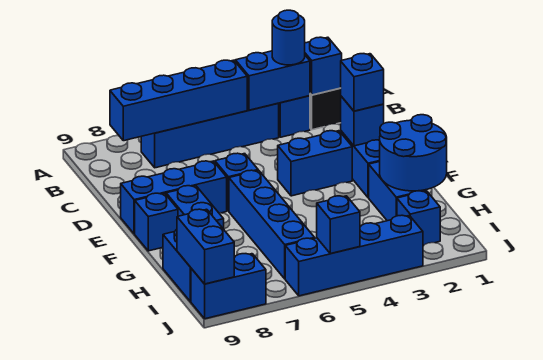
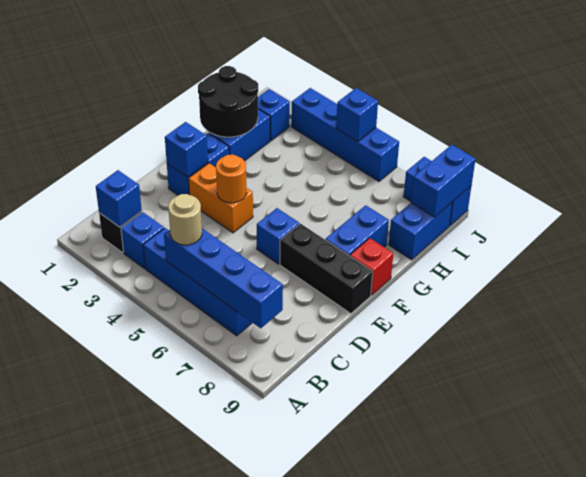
blue 1x2 brick [235,51,310,110] -> none
blue 1x1 round brick [272,10,305,65] -> none
none -> tan 1x1 round brick [168,194,202,245]
blue 1x1 brick [341,54,384,111] -> none
blue 1x2 brick [278,131,352,196] -> orange 1x2 brick [189,163,253,233]
none -> orange 1x1 round brick [216,155,246,203]
blue 1x3 brick [121,161,227,234] -> black 1x3 brick [280,224,373,314]
blue 1x4 brick [229,170,314,279] -> none
blue 1x1 brick [135,193,178,251] -> red 1x1 brick [350,238,393,295]
blue 2x2 round brick [380,115,447,191] -> black 2x2 round brick [198,66,258,137]

